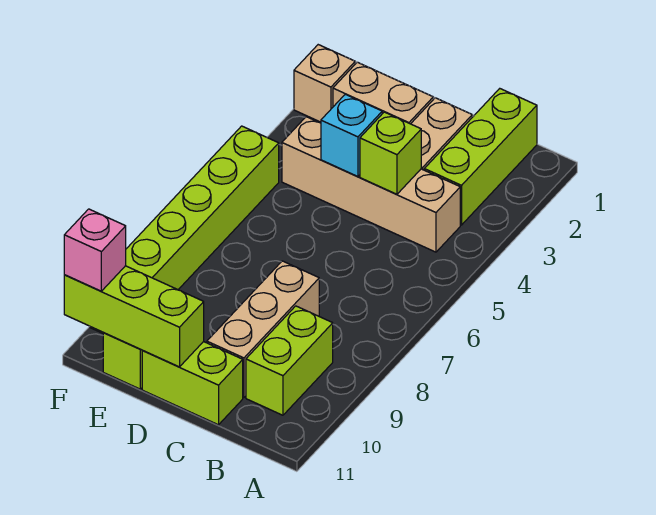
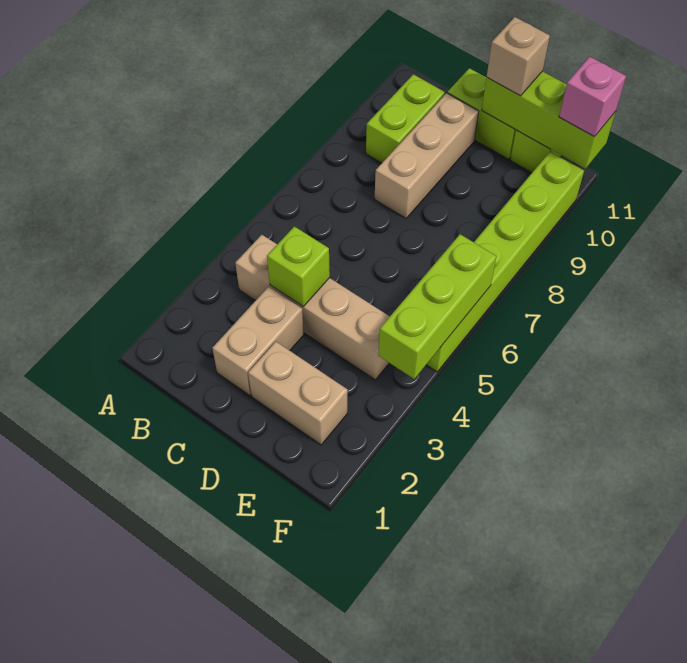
lime 1x3 brick [424,89,537,225] -> lime 1x3 brick moved to [378,234,496,379]
cyan 1x1 brick [321,94,382,176] -> none
tan 1x1 brick [294,45,355,122] -> tan 1x1 brick moved to [487,17,550,96]

